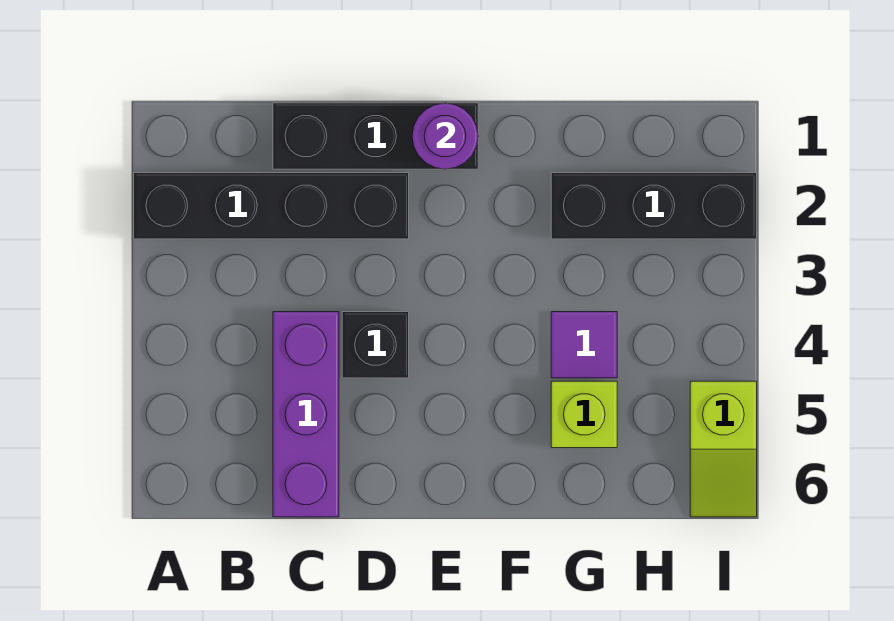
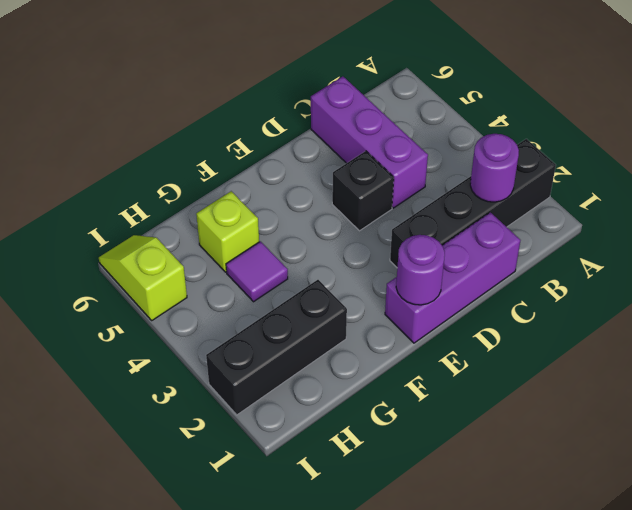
none -> purple 1x1 round brick [470,134,519,202]
black 1x3 brick [273,103,478,169] -> purple 1x3 brick [385,212,521,343]

